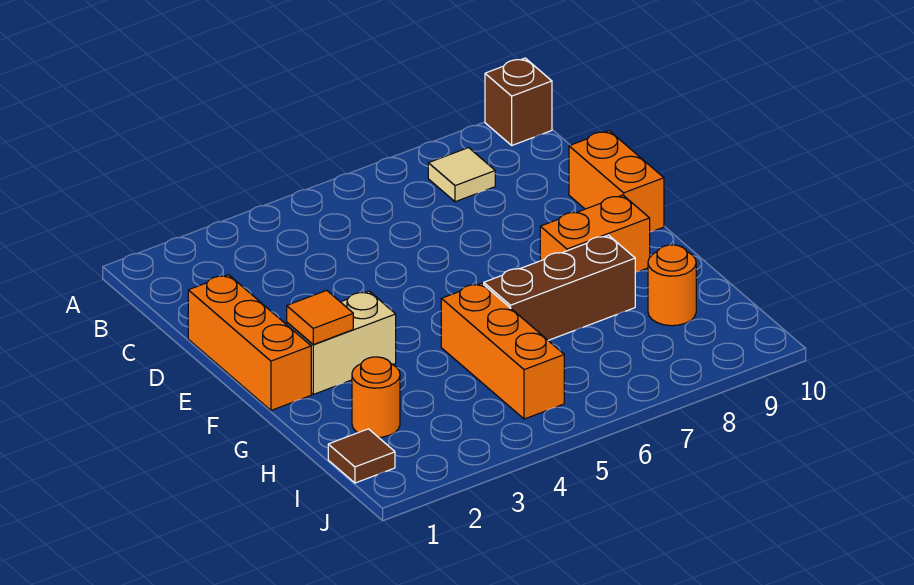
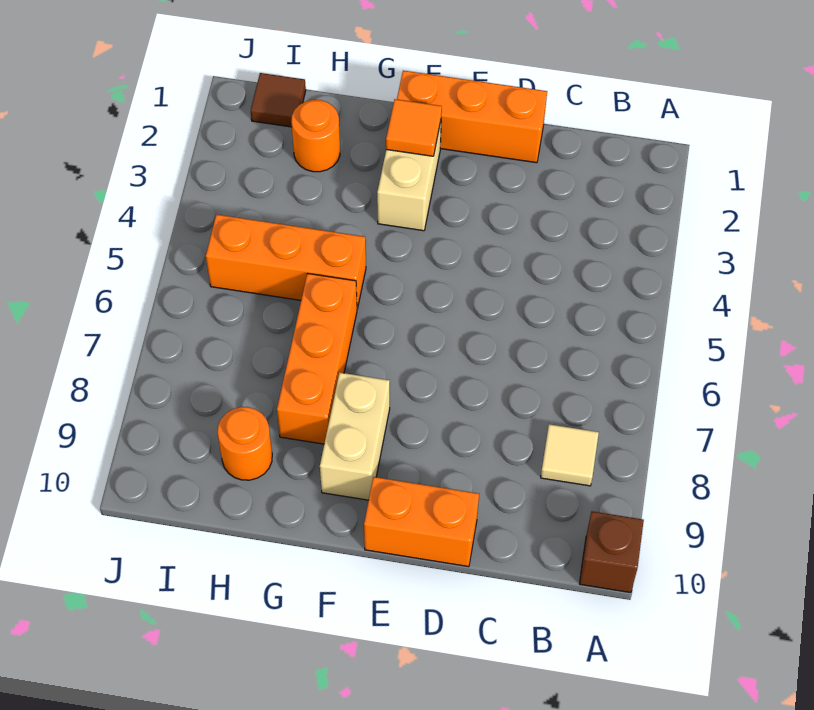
orange 1x2 brick [540,195,650,272] -> tan 1x2 brick [320,373,390,500]
brown 1x3 brick [484,235,635,341] -> orange 1x3 brick [277,273,357,444]

